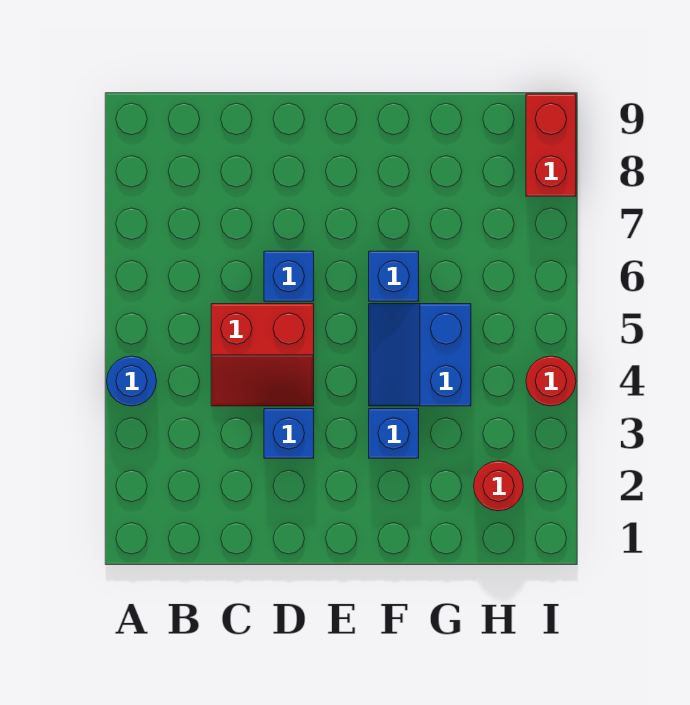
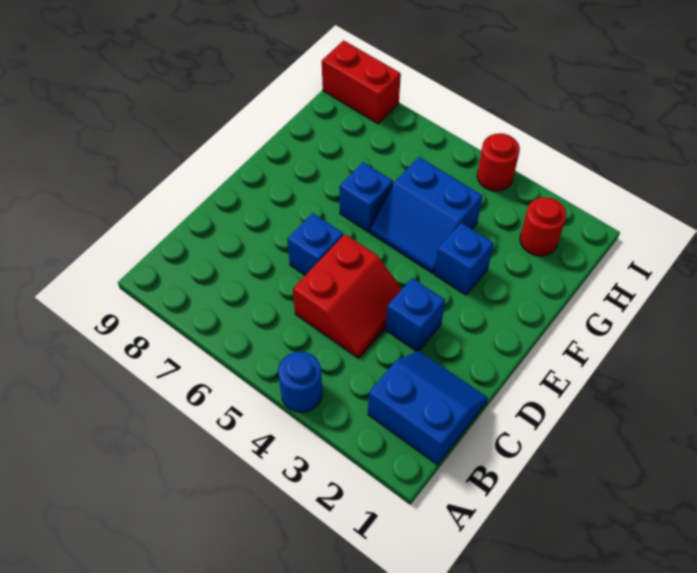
none -> blue 2x2 slope [368,351,488,465]

